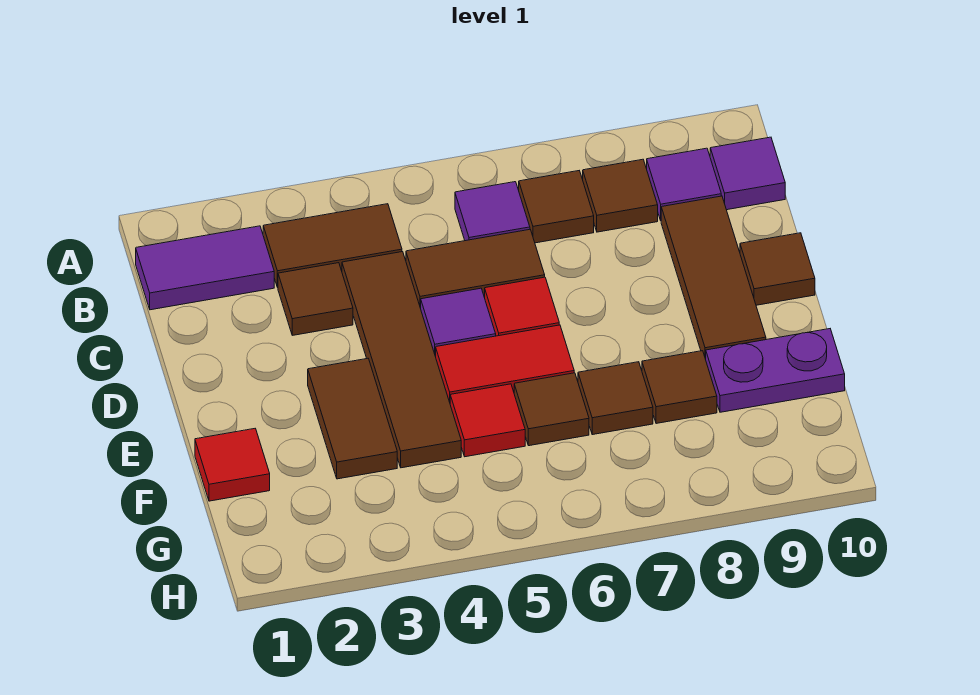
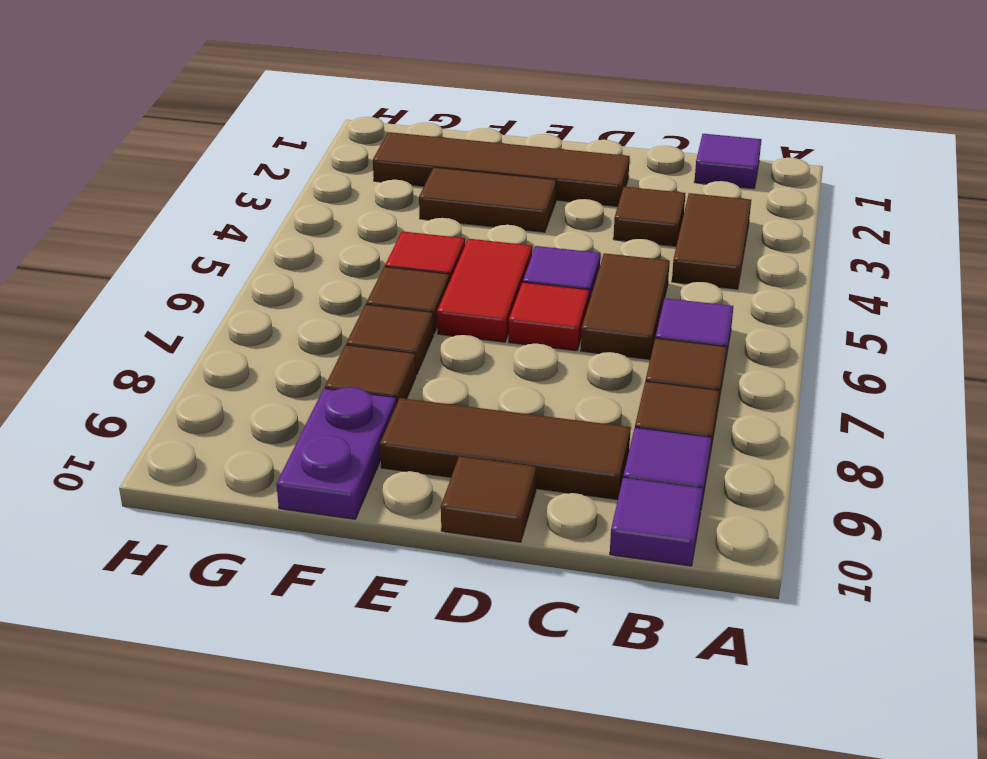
purple 1x2 tile [136,226,274,310] -> purple 1x1 tile [694,134,761,189]
brown 1x4 tile [342,252,461,468] -> brown 1x4 tile moved to [373,132,630,206]
red 1x1 tile [195,429,270,501] -> none

